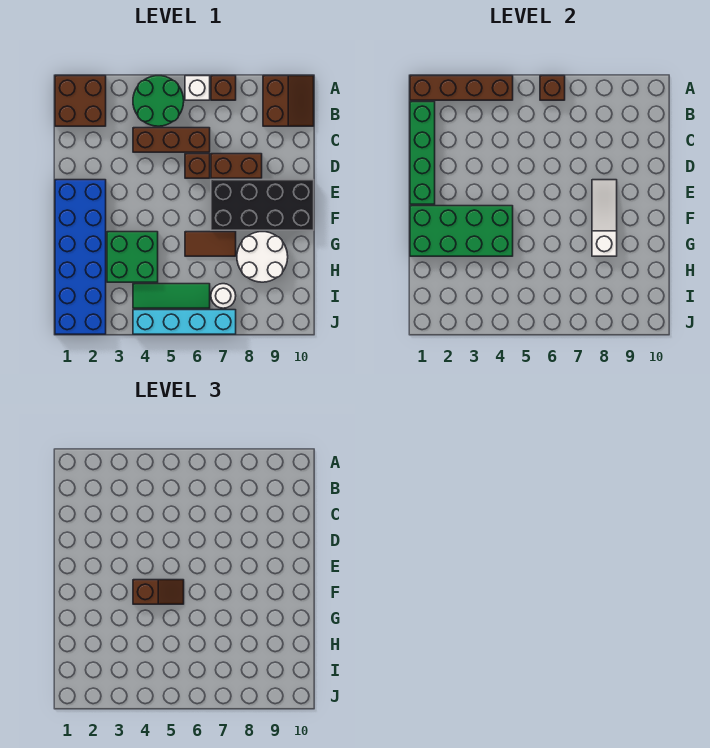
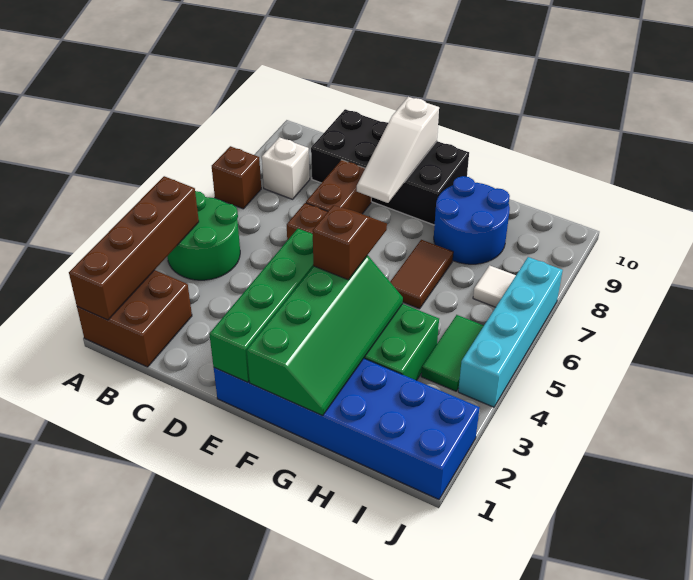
white 1x1 brick [185,76,210,100] -> white 1x1 brick moved to [262,137,310,199]
brown 1x1 brick [540,76,565,100] -> none
brown 2x2 slope [263,76,314,126] -> none
green 1x4 brick [410,102,435,204] -> green 1x4 brick turned to [209,229,313,382]
brown 1x3 brick [133,128,210,152] -> none
black 2x4 brick [211,180,314,230] -> black 2x4 brick turned to [311,109,469,225]
white 1x3 slope [592,180,617,256] -> white 1x3 slope turned to [357,97,439,203]
green 2x4 brick [410,206,513,256] -> green 2x4 slope [247,255,403,416]
white 2x2 round brick [237,232,288,282] -> blue 2x2 round brick [434,176,510,264]
green 1x3 tile [133,284,210,308] -> green 1x2 tile [421,315,484,391]
white 1x1 round brick [211,284,236,308] -> white 1x1 tile [473,265,516,307]

